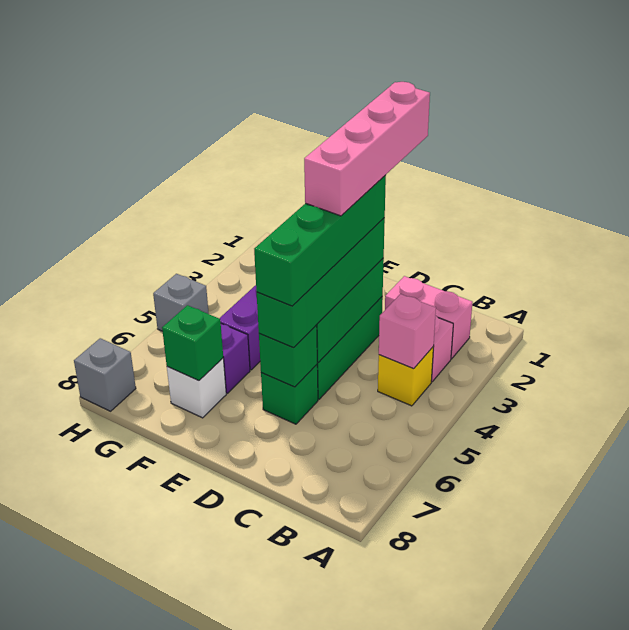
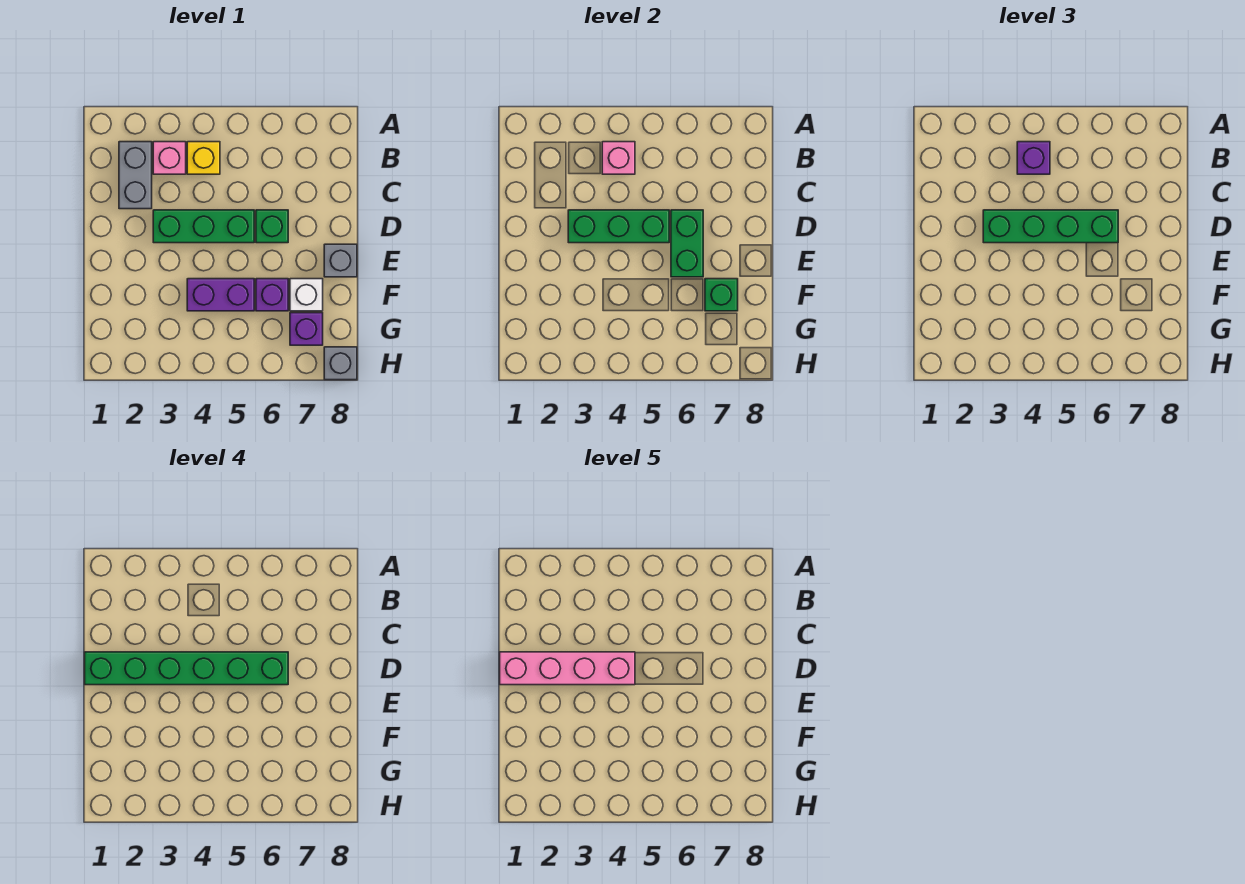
pink 1x2 brick [385,276,473,359] -> grey 1x2 brick [119,142,152,209]
none -> purple 1x1 brick [1017,142,1050,174]
green 1x4 brick [254,175,386,306] -> green 1x6 brick [85,652,288,685]
green 1x1 brick [259,325,317,387] -> green 1x2 brick [671,210,703,277]
none -> purple 1x1 brick [290,313,323,345]
grey 1x1 brick [153,274,209,331] -> grey 1x1 brick moved to [324,244,357,277]

